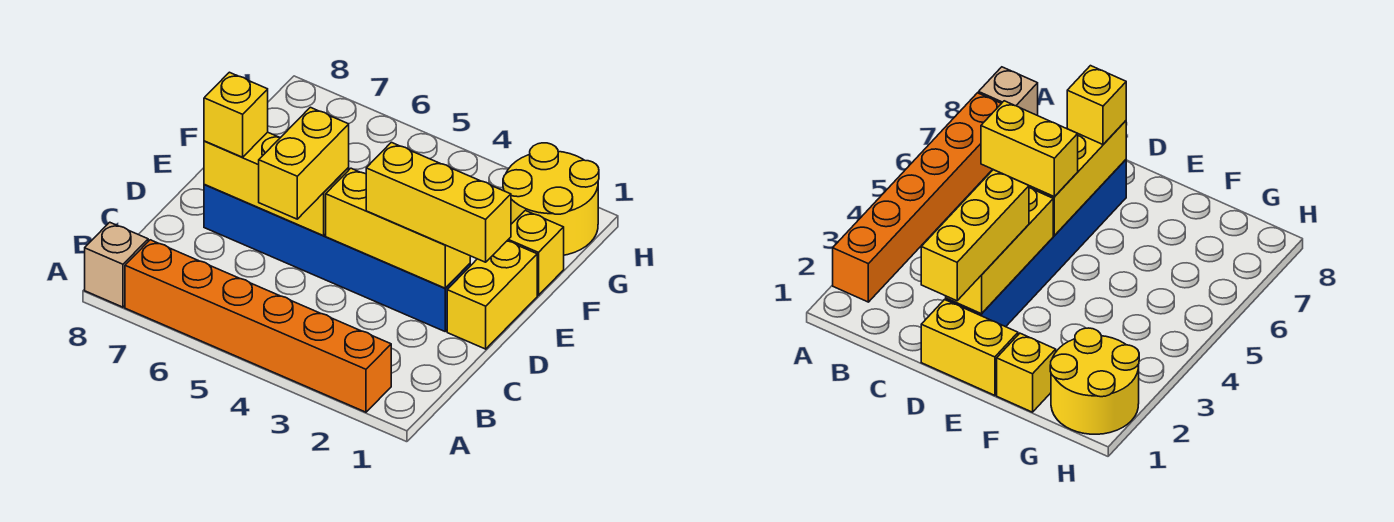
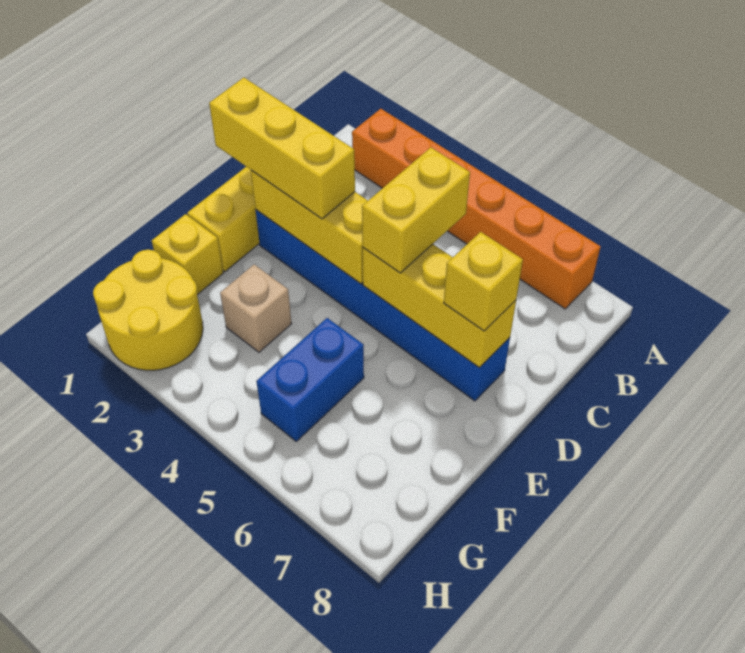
tan 1x1 brick [85,222,148,307] -> tan 1x1 brick moved to [220,265,291,352]
none -> blue 1x2 brick [256,318,364,441]

